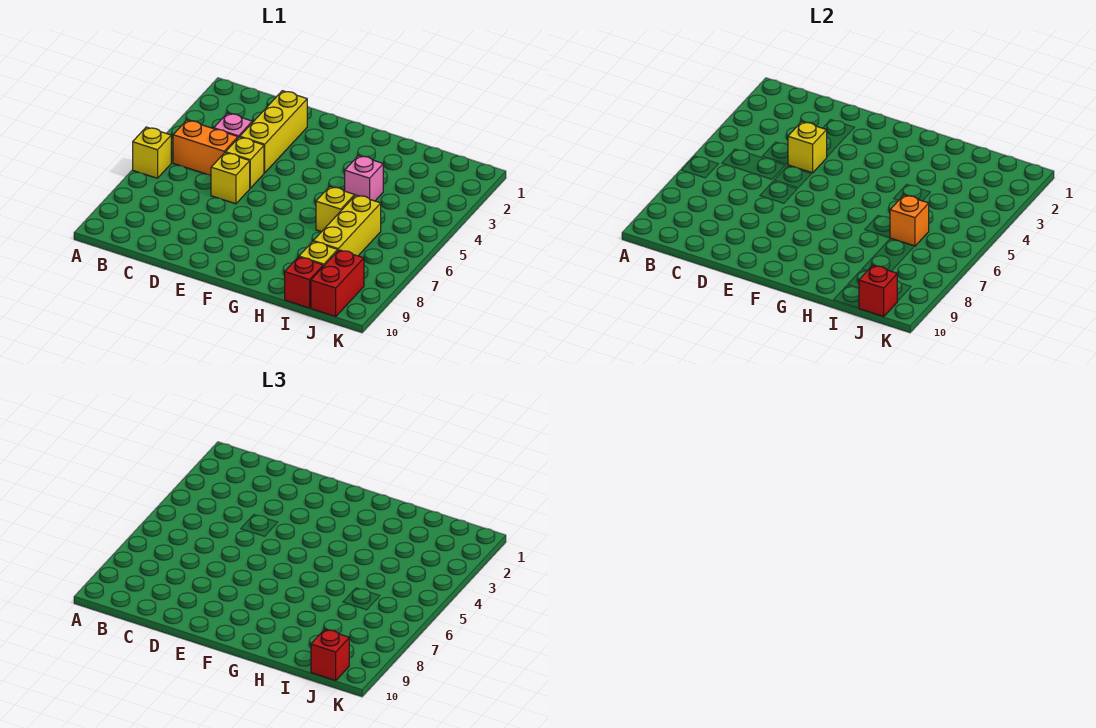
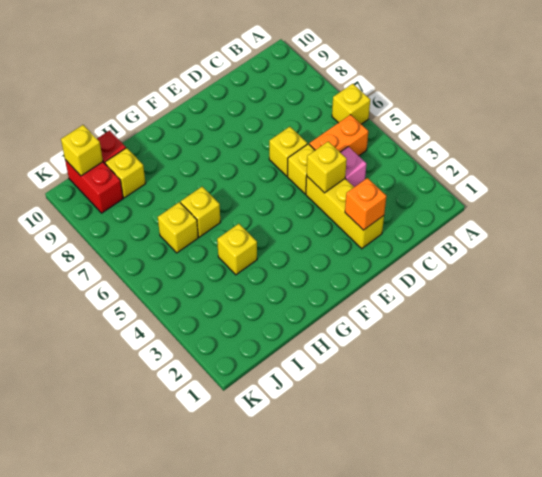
pink 1x1 brick [345,156,383,201] -> yellow 1x1 brick [217,224,257,275]
yellow 1x3 brick [313,195,381,256] -> yellow 1x1 brick [158,202,198,253]
orange 1x1 brick [890,195,929,246] -> orange 1x1 brick moved to [345,178,386,230]
red 1x1 brick [859,265,897,317] -> yellow 1x1 brick [61,125,103,176]
red 1x1 brick [311,629,349,681] -> none

